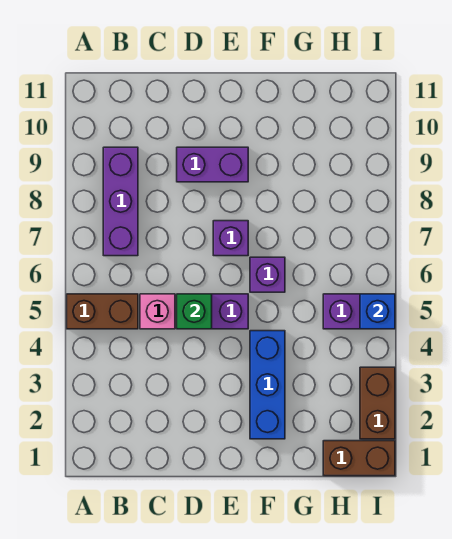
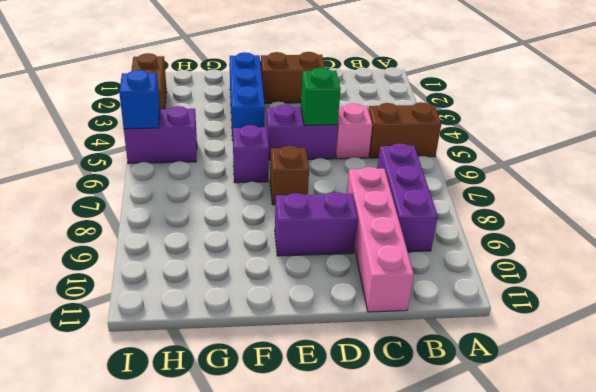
none -> pink 1x4 brick [347,167,414,312]
purple 1x1 brick [213,221,248,256] -> brown 1x1 brick [270,146,309,205]
brown 1x2 brick [323,441,395,476] -> brown 1x2 brick moved to [261,52,325,103]

